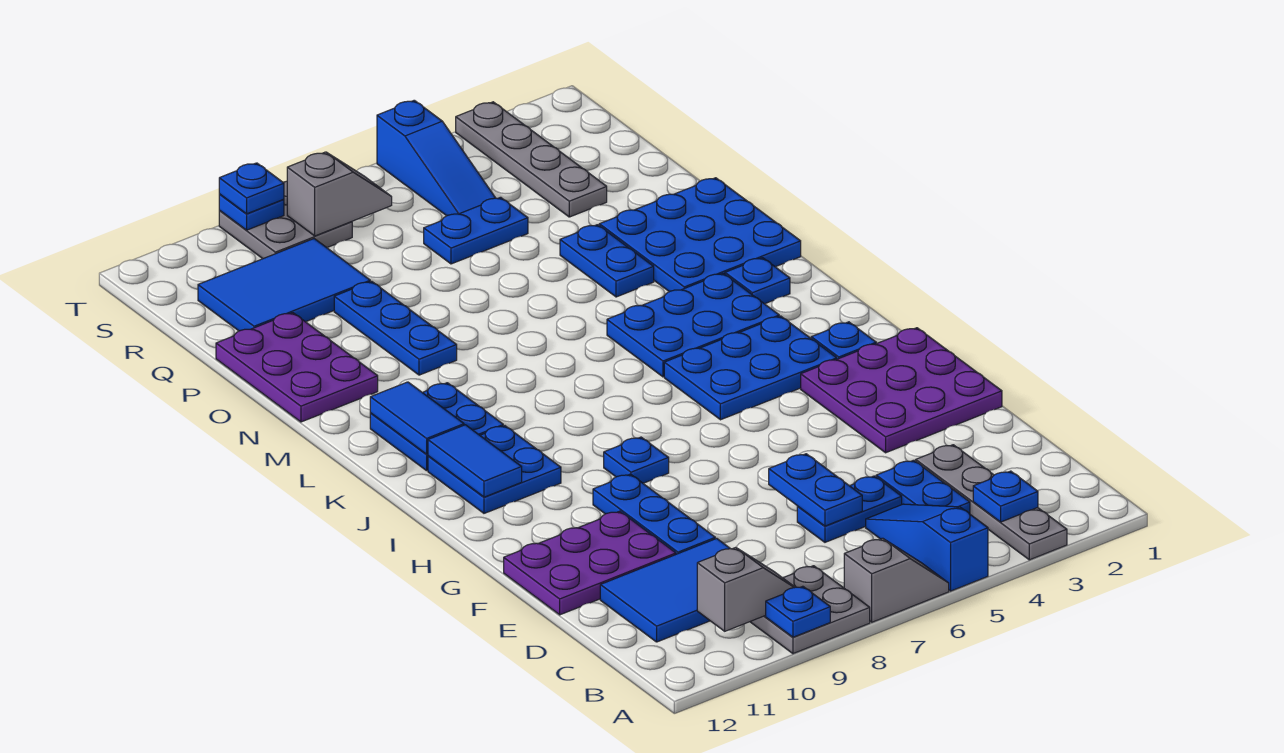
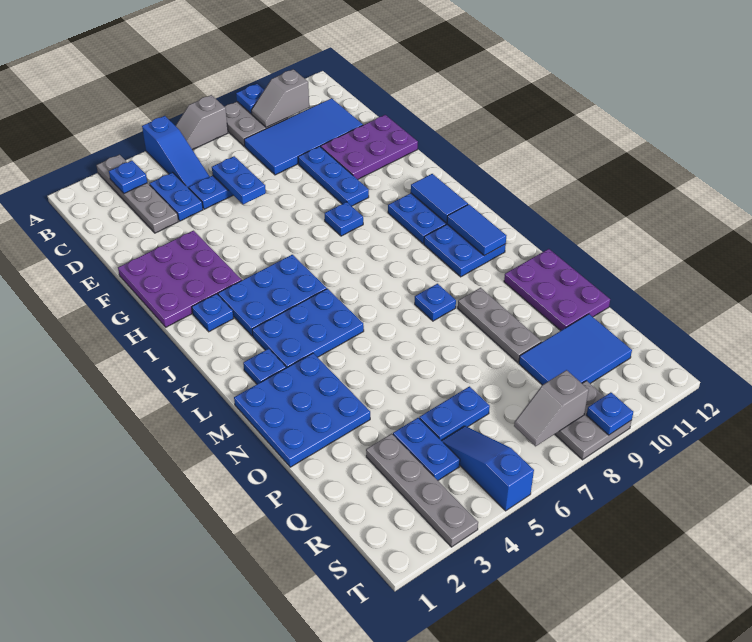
blue 2x3 tile [600,538,730,642] -> blue 2x4 tile [244,98,363,175]
blue 1x2 plate [560,225,654,297] -> blue 1x2 plate moved to [393,418,460,480]
blue 1x3 plate [334,281,457,375] -> grey 1x3 plate [458,288,541,363]
blue 1x1 plate [219,163,284,214] -> blue 1x1 plate moved to [415,284,456,321]

